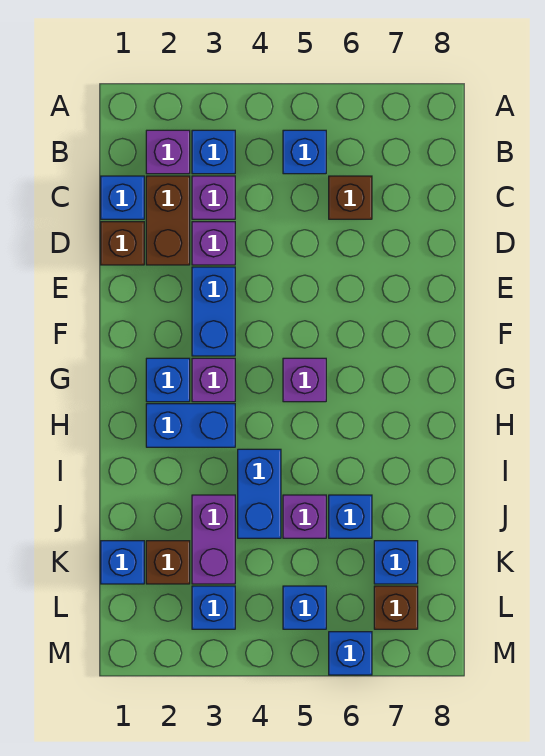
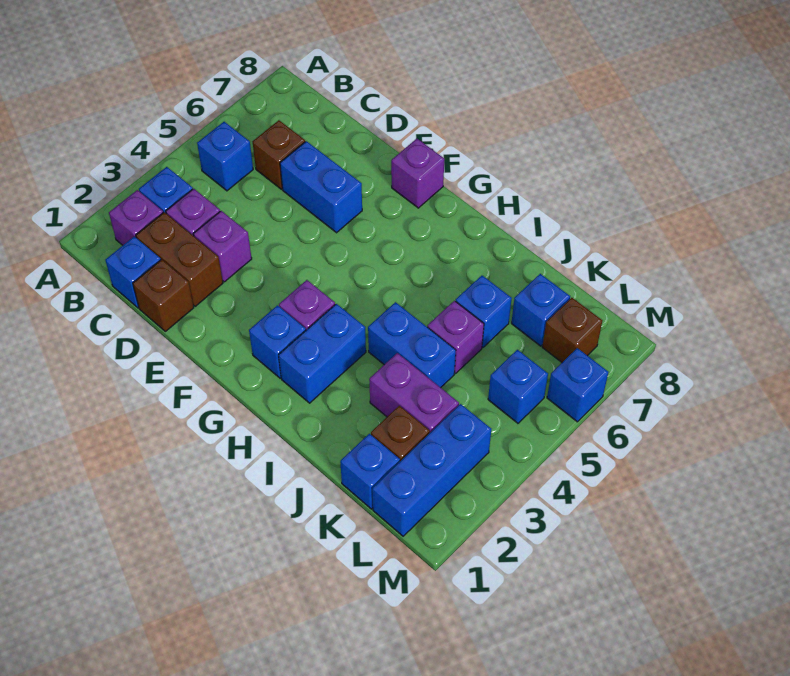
blue 1x2 brick [192,267,235,356] -> blue 1x2 brick moved to [280,141,362,233]
purple 1x1 brick [283,358,326,402] -> purple 1x1 brick moved to [391,139,444,208]
blue 1x1 brick [192,586,235,629] -> blue 1x3 brick [372,404,491,536]

